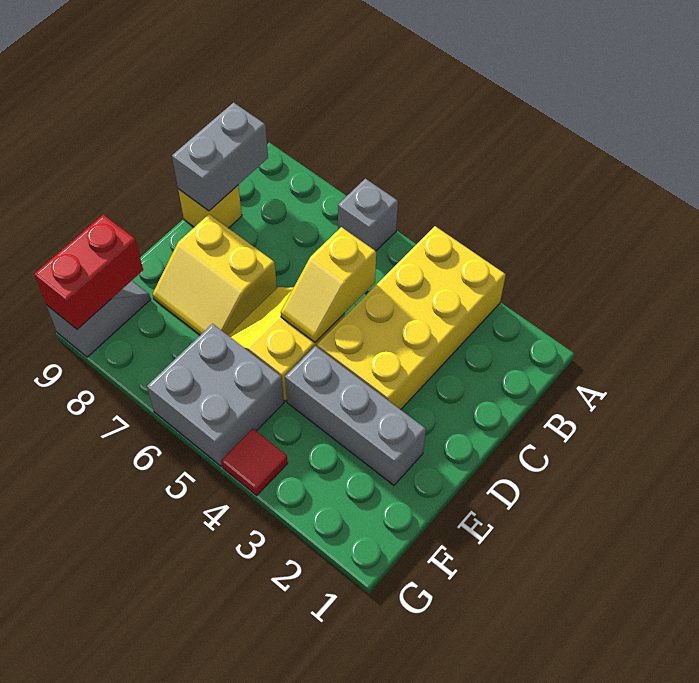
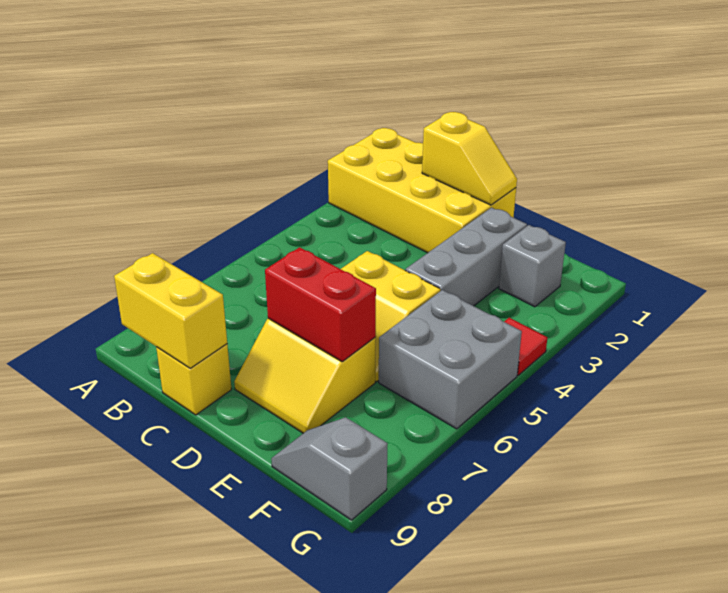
yellow 2x4 brick [317,226,506,410] -> yellow 2x4 brick moved to [328,128,516,253]
grey 1x1 brick [338,179,398,251] -> grey 1x1 brick moved to [499,225,566,307]
grey 1x2 brick [172,103,268,211] -> yellow 1x2 brick [114,253,227,368]
yellow 1x2 slope [281,227,376,342] -> yellow 1x2 slope moved to [422,112,517,205]
yellow 2x2 slope [153,214,277,335] -> yellow 2x2 slope turned to [234,318,376,433]
red 1x2 brick [35,215,143,329] -> red 1x2 brick moved to [265,247,376,361]

